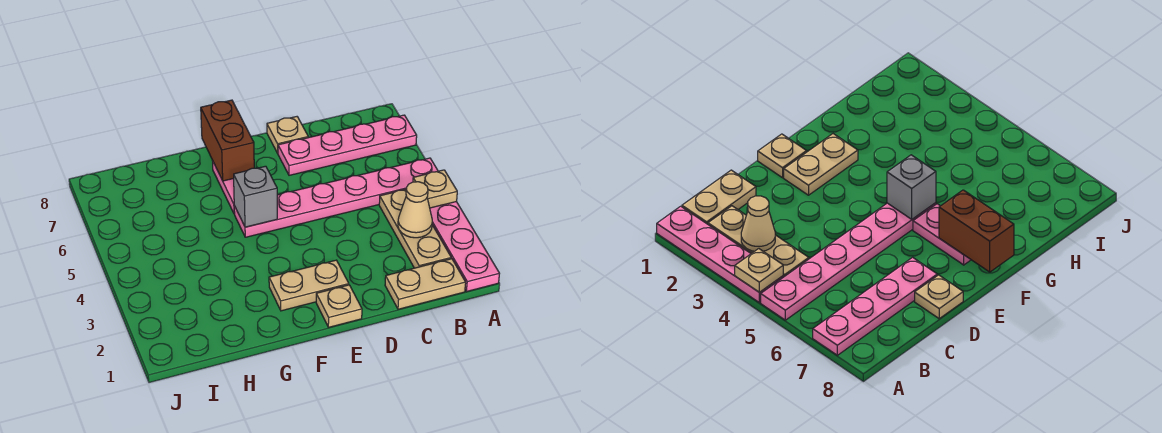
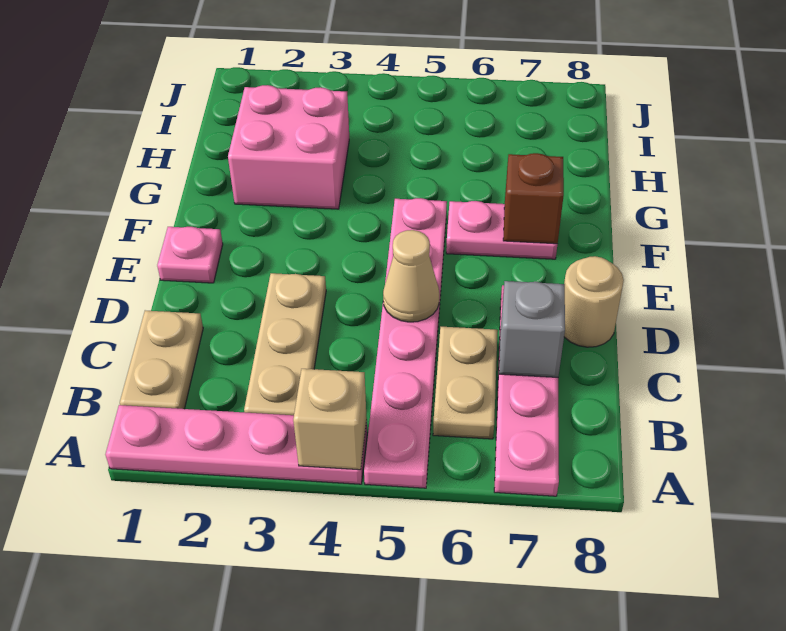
tan 1x1 plate [413,170,457,208] -> tan 1x1 brick [293,369,367,470]
tan 1x3 plate [379,189,451,268] -> tan 1x3 plate turned to [244,273,326,415]
tan 1x1 cone [398,182,432,238] -> tan 1x1 cone moved to [383,230,439,322]
tan 1x1 plate [267,117,308,153] -> tan 1x1 round brick [564,256,624,347]
tan 1x1 plate [316,285,362,327] -> pink 1x1 plate [157,227,223,283]
tan 1x2 plate [269,260,349,311] -> tan 1x2 plate moved to [433,327,498,439]
grey 1x1 brick [234,166,277,227] -> grey 1x1 brick moved to [499,281,565,377]
brown 1x2 brick [201,100,254,181] -> brown 1x1 brick [503,153,564,244]
none -> pink 2x2 brick [228,85,349,209]

